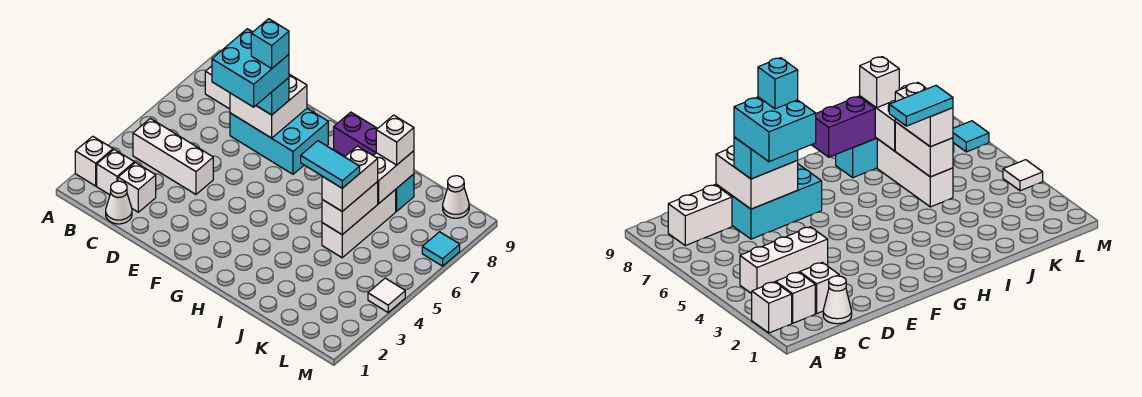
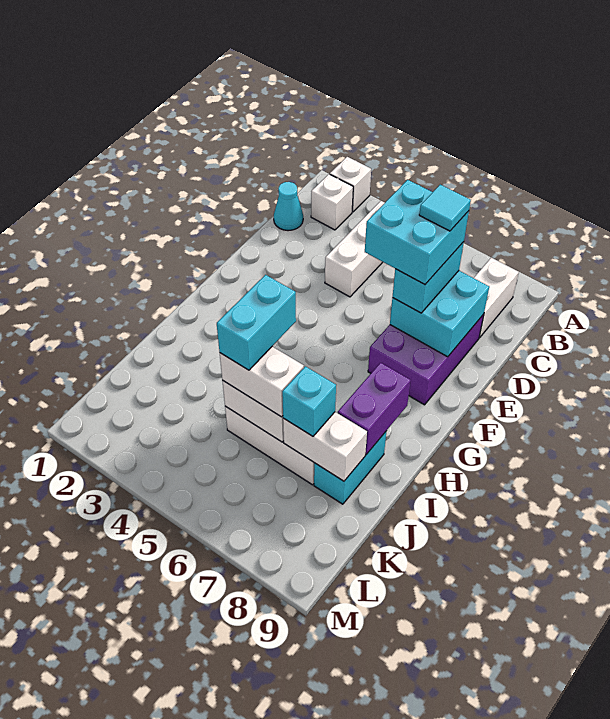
white 1x1 cone [106,181,132,224] -> cyan 1x1 cone [274,182,303,231]
white 1x1 brick [118,163,156,212] -> none
cyan 2x3 brick [230,109,328,174] -> purple 2x3 brick [368,314,484,405]
white 2x2 brick [230,74,307,138] -> cyan 2x2 brick [390,271,489,357]
cyan 1x1 brick [251,19,289,68] -> cyan 1x1 brick moved to [282,366,336,436]
cyan 1x2 tile [301,141,360,188] -> cyan 1x2 brick [217,275,296,370]
white 1x1 brick [376,115,414,165] -> none
white 1x1 cone [443,176,469,218] -> none
white 1x1 tile [368,278,405,312] -> none
cyan 1x1 tile [422,232,460,266] -> cyan 1x1 tile moved to [419,185,471,231]

